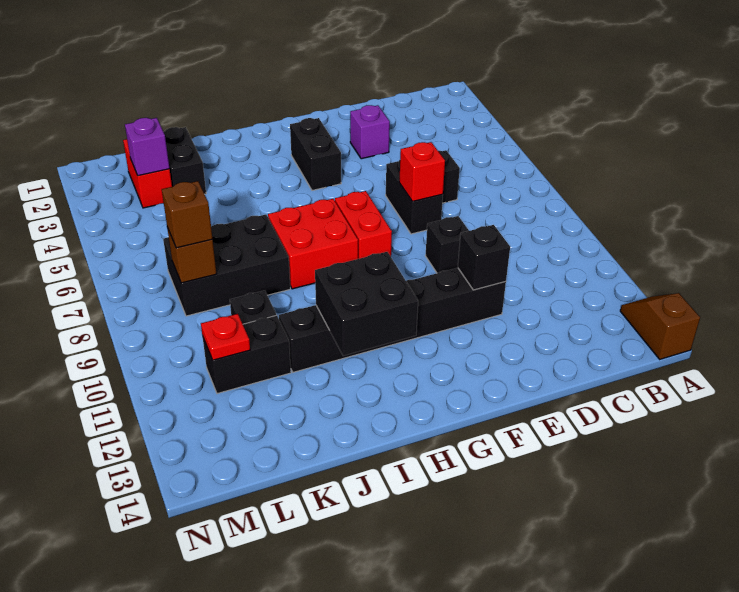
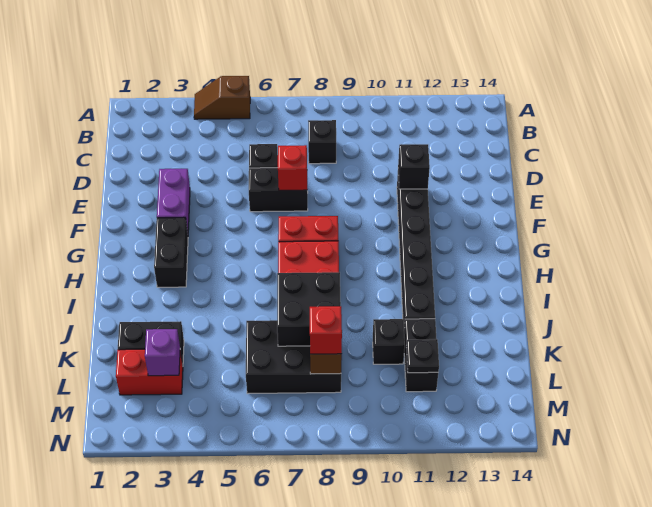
brown 1x2 slope [620,293,700,359] -> brown 1x2 slope moved to [194,76,250,119]
purple 1x1 brick [350,105,390,159] -> purple 1x2 brick [157,169,190,232]
black 1x1 brick [426,216,469,273] -> black 1x1 brick moved to [308,120,336,164]
black 1x2 brick [290,118,341,190] -> black 1x2 brick turned to [154,217,188,287]
black 2x2 brick [315,252,418,356] -> black 2x2 brick moved to [277,272,341,346]
black 2x3 brick [163,215,290,316] -> black 2x3 brick turned to [246,320,341,394]
brown 1x1 brick [162,181,212,248] -> red 1x1 brick [310,306,342,354]
red 1x1 plate [201,314,250,360] -> black 1x1 plate [406,339,439,373]

